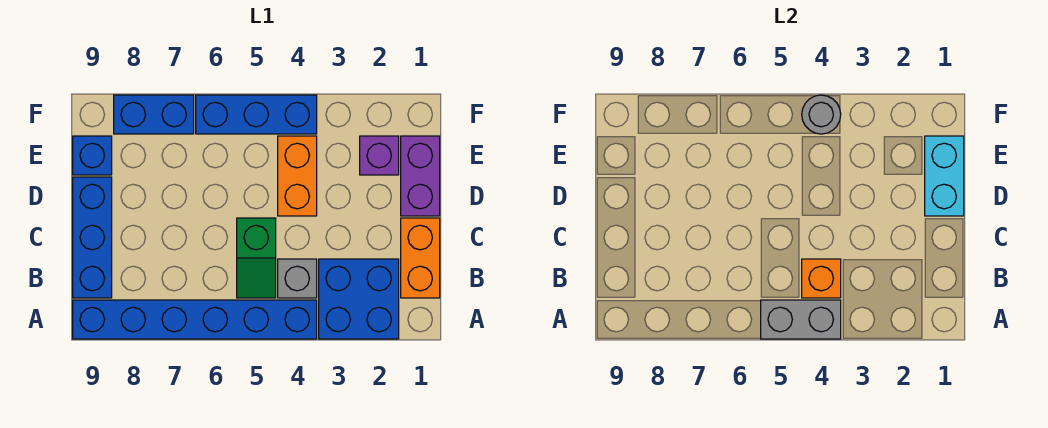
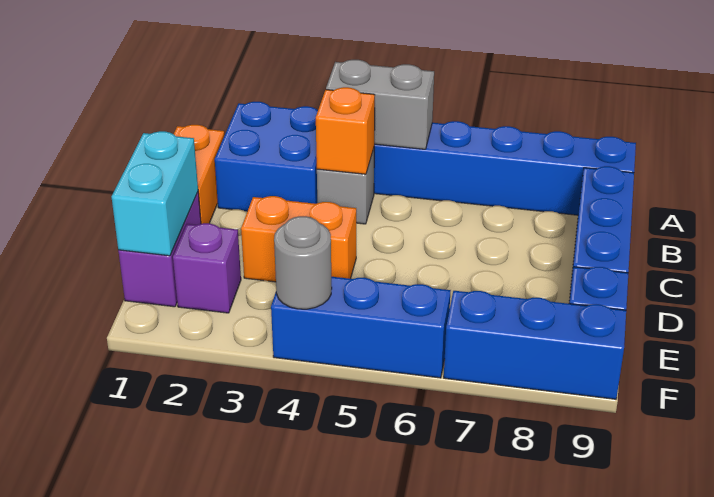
green 1x2 slope [237,218,276,298] -> none
orange 1x2 brick [278,136,317,216] -> orange 1x2 brick turned to [241,196,356,282]
blue 1x2 brick [114,95,194,134] -> blue 1x3 brick [444,291,626,399]

